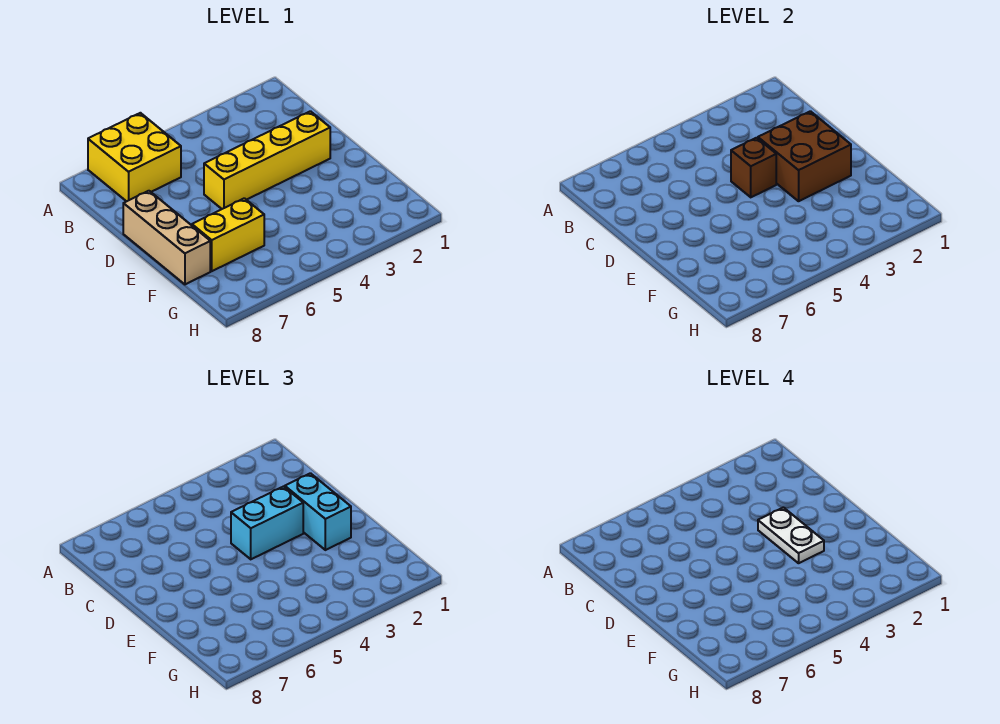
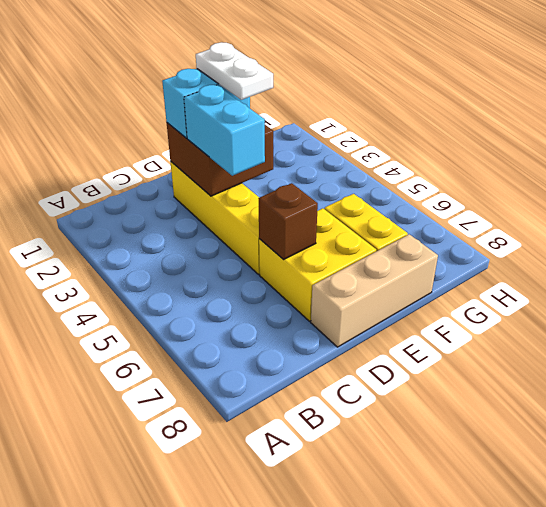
yellow 2x2 brick [88,113,181,201] -> yellow 2x2 brick moved to [259,208,376,321]
white 1x2 plate [758,508,824,563] -> white 1x2 plate turned to [196,42,273,100]
brown 1x1 brick [731,138,776,197] -> brown 1x1 brick moved to [258,183,318,260]

